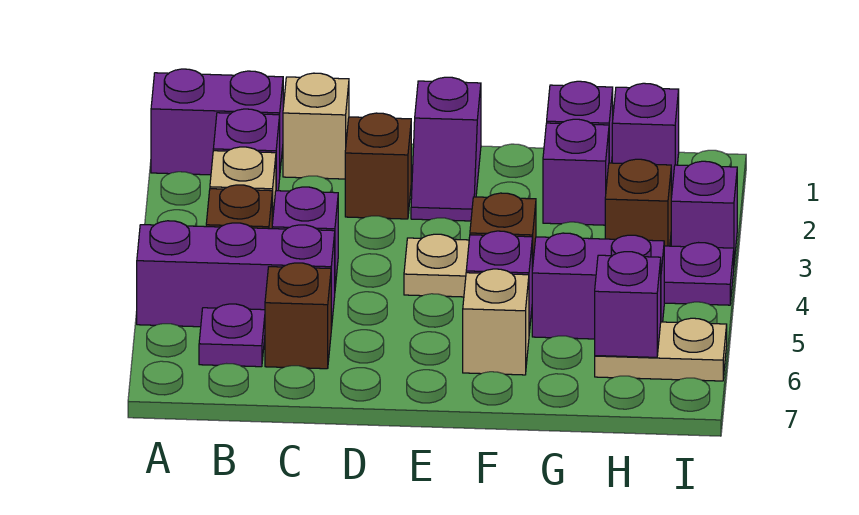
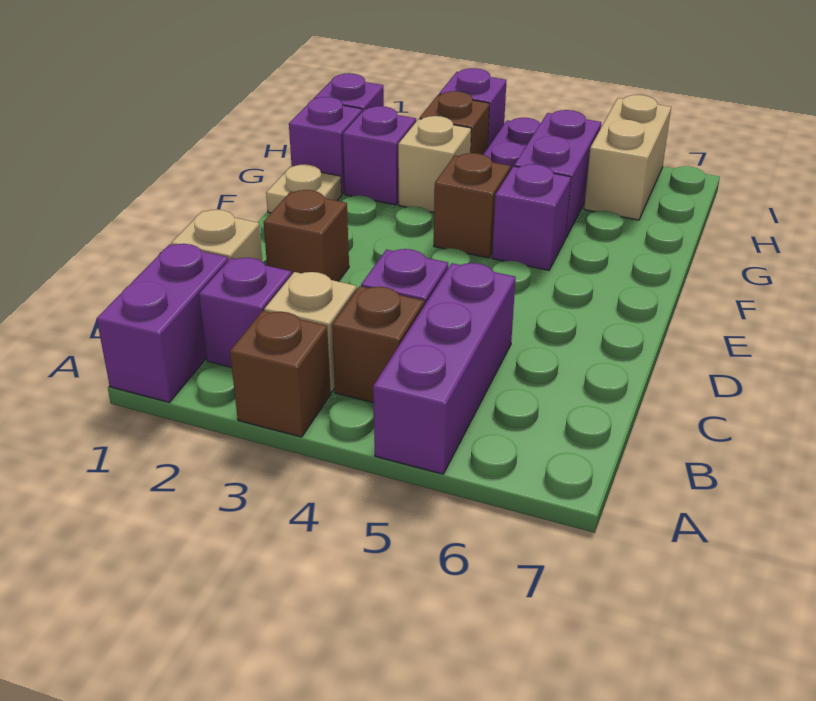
purple 1x1 plate [199,304,265,367] -> none
brown 1x1 brick [265,263,331,369] -> brown 1x1 brick moved to [230,311,331,437]
purple 1x2 slope [411,77,481,221] -> none
tan 1x1 plate [404,234,469,297] -> tan 1x1 plate moved to [266,164,341,213]
tan 1x1 brick [463,269,529,375] -> tan 1x1 brick moved to [398,116,471,212]
tan 1x2 plate [595,318,727,381] -> tan 1x2 brick [584,95,671,220]
purple 1x1 brick [595,252,661,357] -> none

